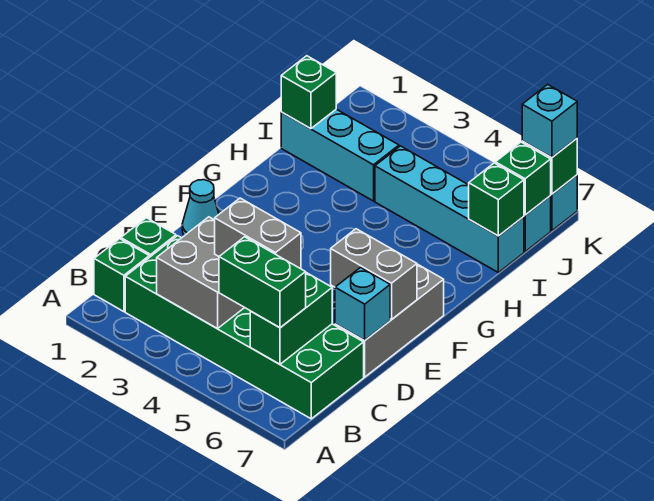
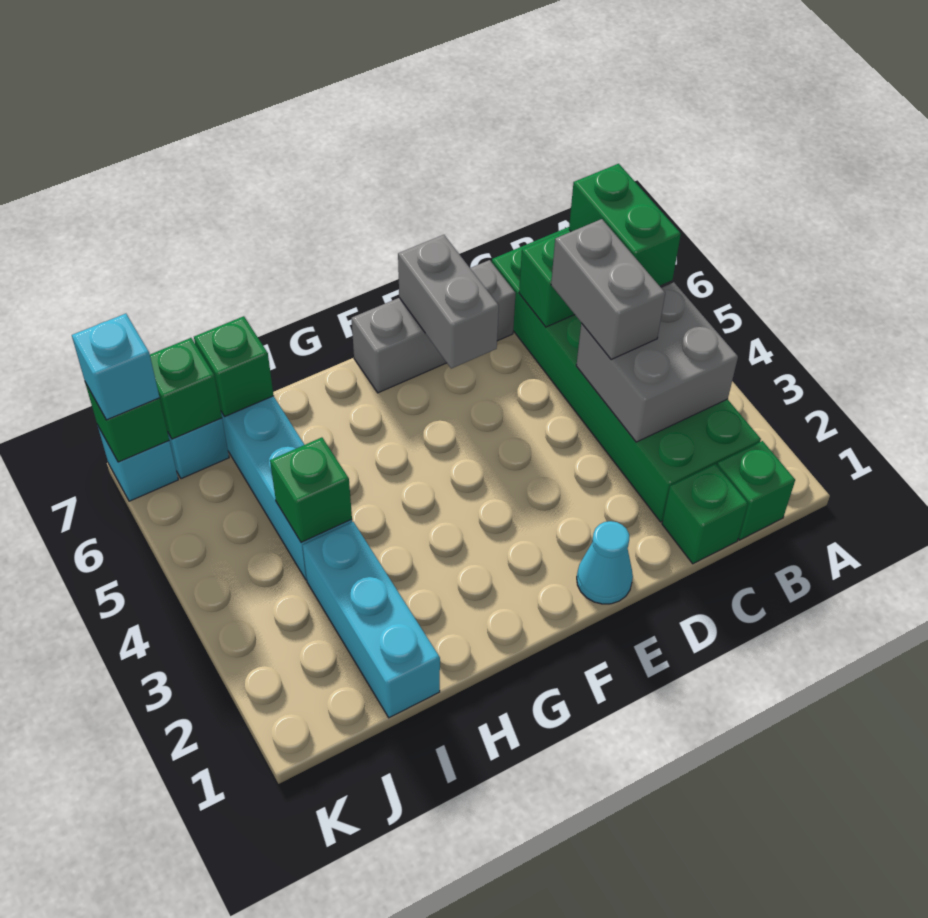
cyan 1x1 brick [335,268,390,340] -> none
green 1x1 brick [281,56,336,129] -> green 1x1 brick moved to [270,437,352,543]

